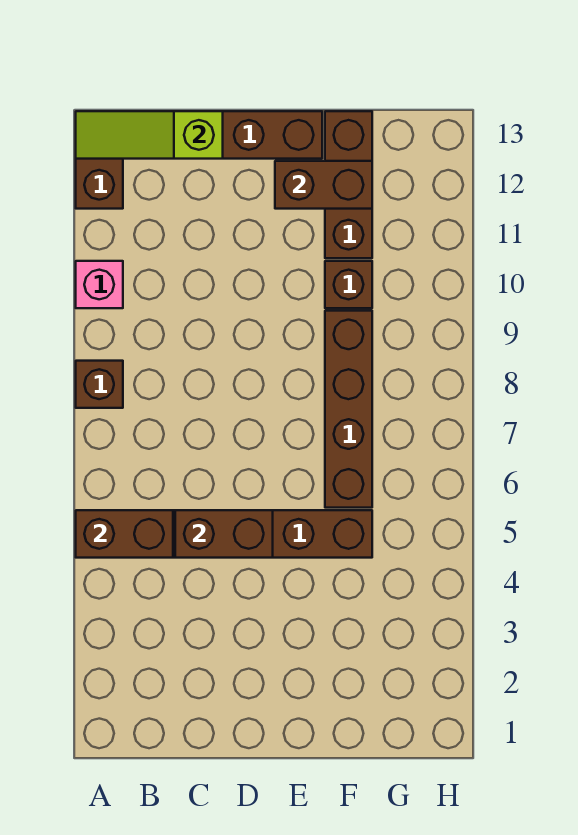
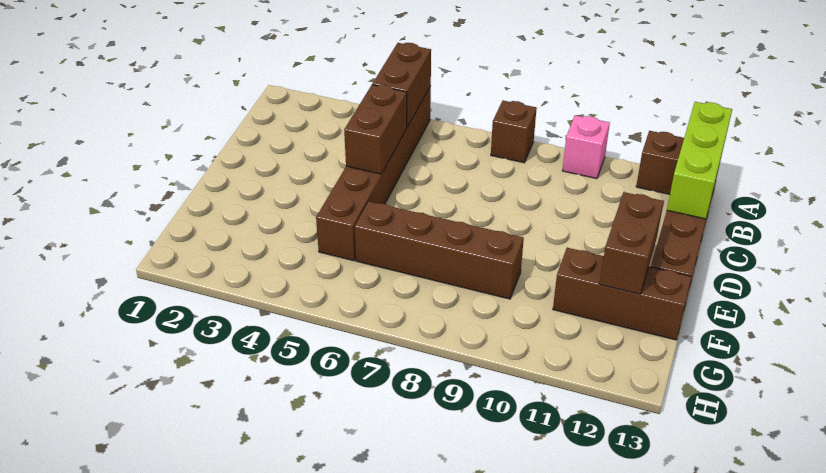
lime 1x3 slope [76,111,223,159] -> lime 1x3 brick [667,102,732,219]
brown 1x1 brick [325,261,372,308] -> none

